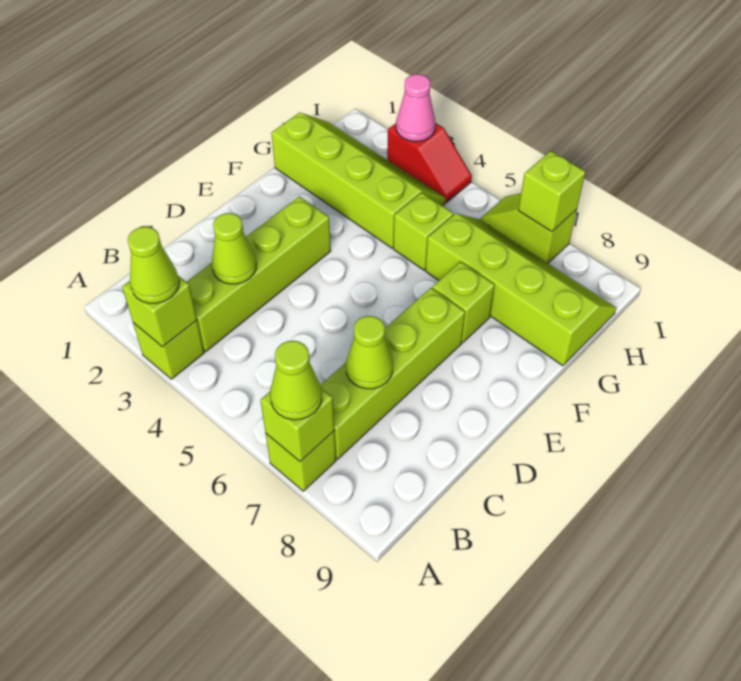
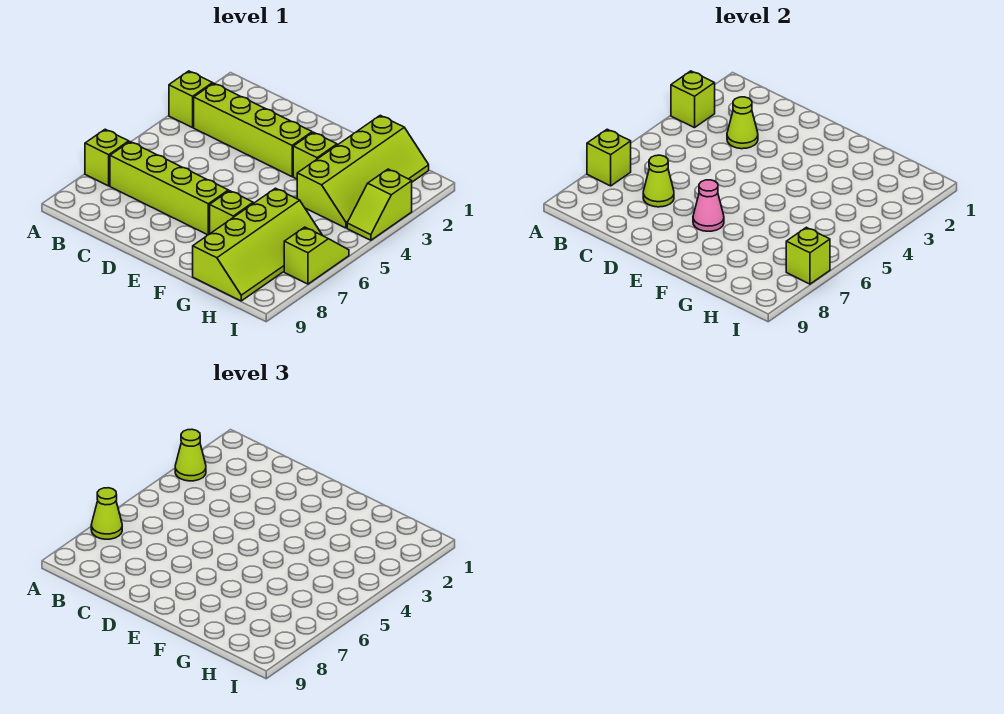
lime 1x1 brick [393,193,453,270] -> lime 1x1 brick moved to [293,132,337,179]
red 1x2 slope [387,123,472,203] -> lime 1x2 slope [347,169,412,240]
pink 1x1 cone [396,74,435,142] -> pink 1x1 cone moved to [693,180,724,231]

